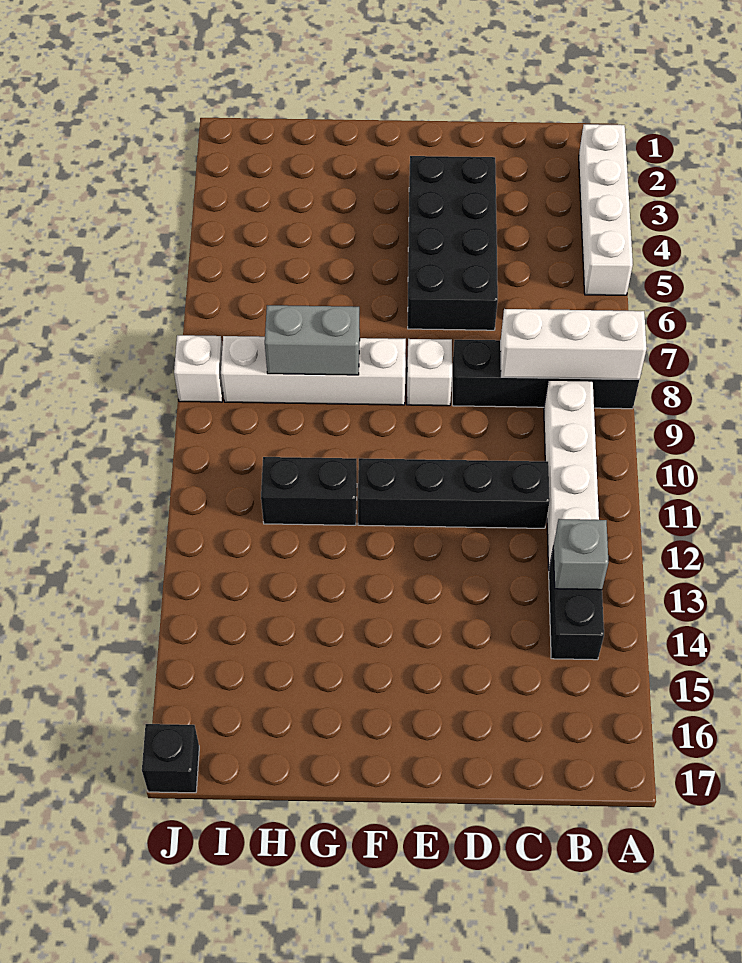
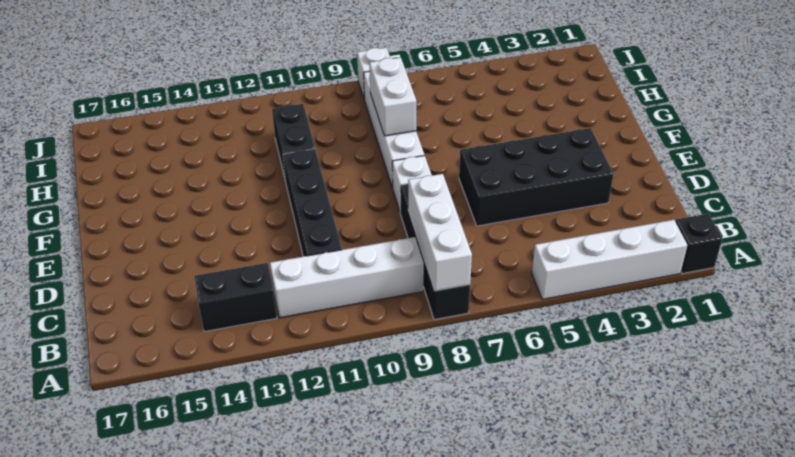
grey 1x1 brick [553,519,609,590] -> none
grey 1x2 brick [265,305,360,375] -> white 1x2 brick [369,58,416,136]
black 1x1 brick [142,724,199,793] -> black 1x1 brick moved to [675,214,722,273]

